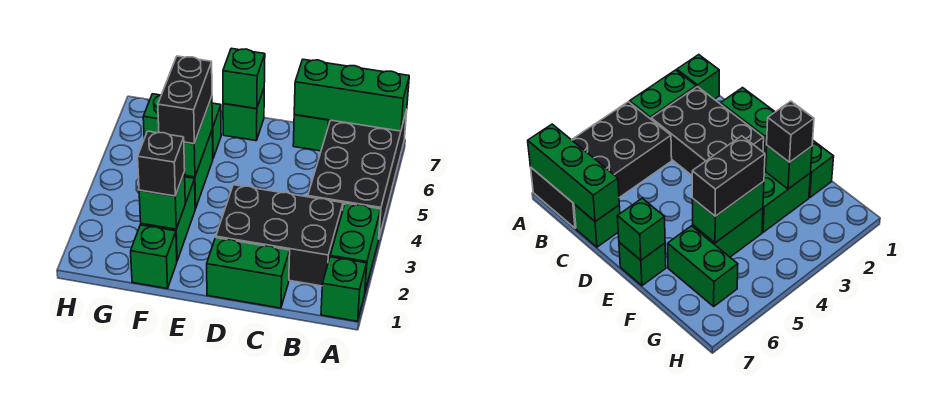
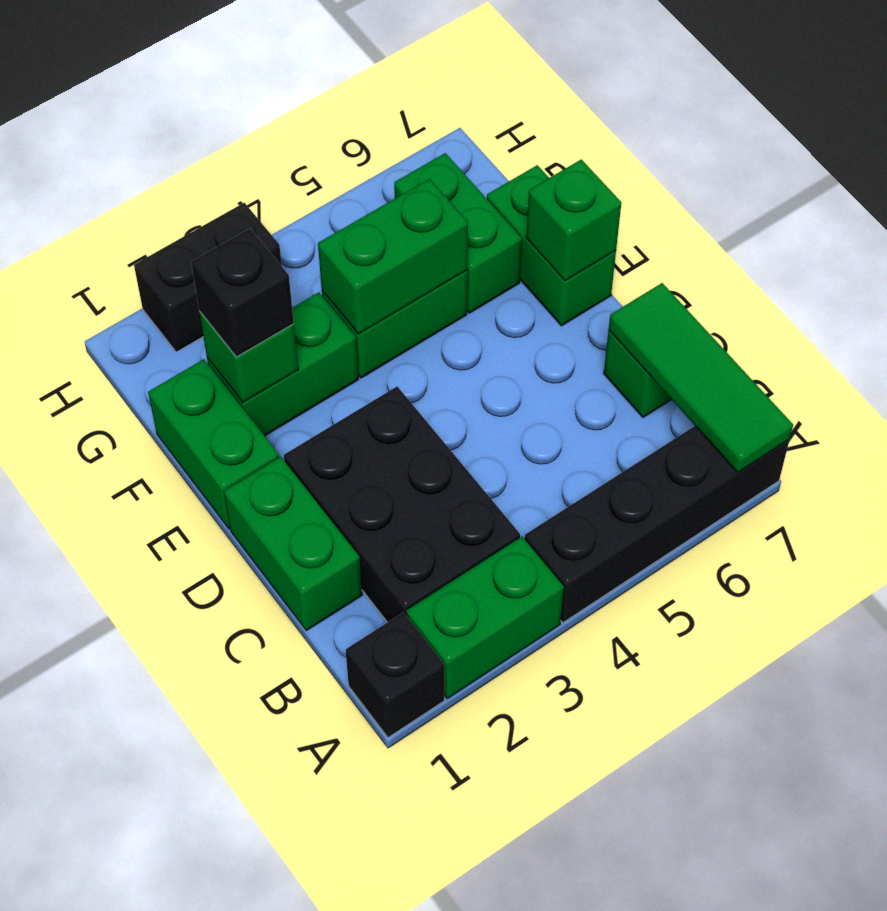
green 1x1 brick [321,257,367,321] -> black 1x1 brick [346,612,444,738]
black 2x4 brick [308,110,407,237] -> black 1x4 brick [525,426,790,623]
green 1x3 brick [294,59,409,131] -> green 1x3 tile [609,283,793,473]
green 1x1 brick [223,89,264,141] -> green 1x2 brick [487,165,616,326]
green 1x1 brick [131,225,177,289] -> green 1x2 brick [148,359,279,529]
black 1x2 brick [158,56,212,144] -> black 1x2 brick moved to [134,203,282,352]

